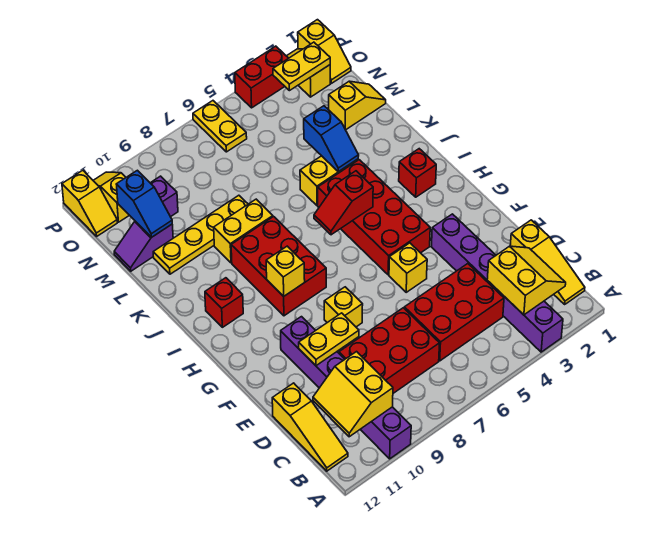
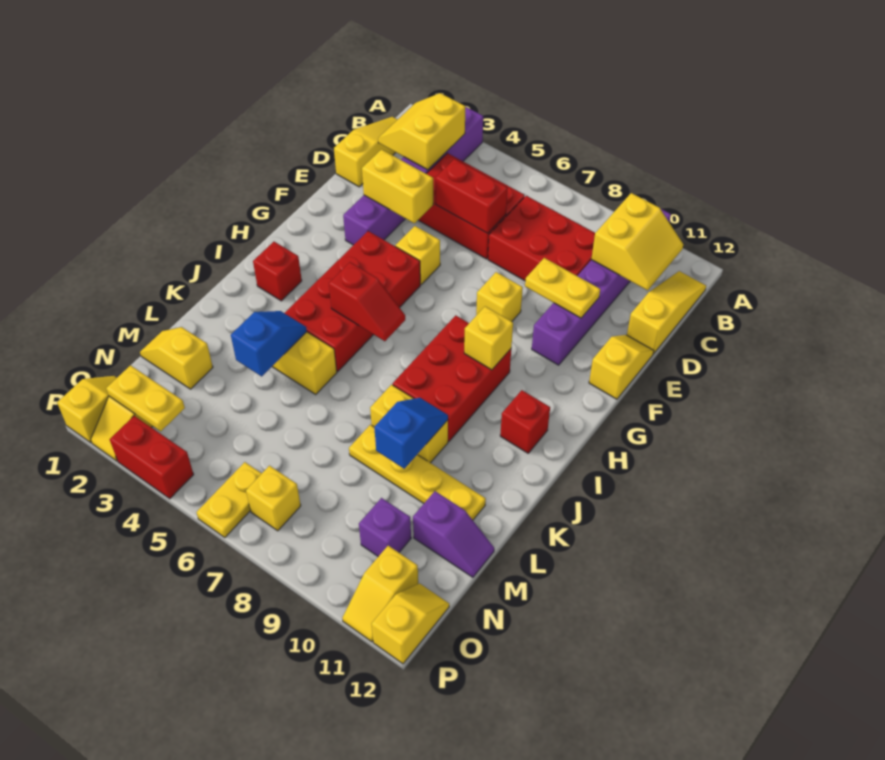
none -> red 1x2 brick [435,159,508,233]
none -> yellow 1x2 brick [362,149,433,223]
none -> yellow 1x2 slope [589,335,654,399]
blue 1x2 slope [116,170,172,238] -> blue 1x2 slope moved to [374,398,448,469]
none -> yellow 1x1 brick [246,466,301,531]

